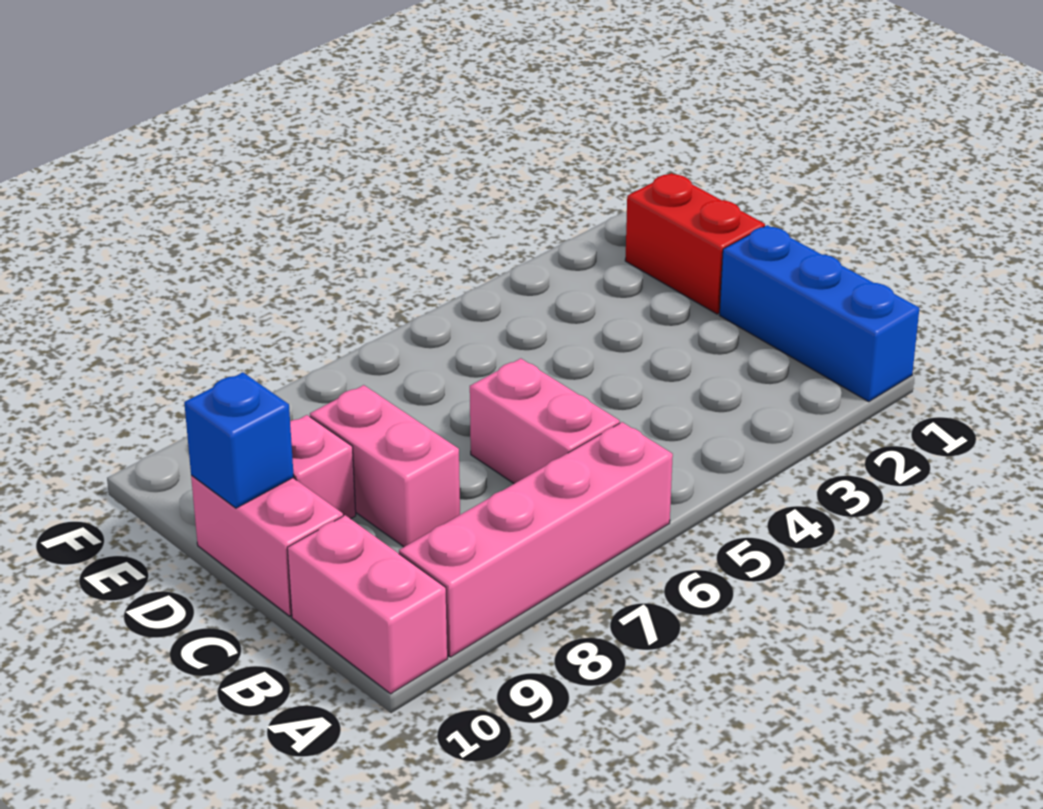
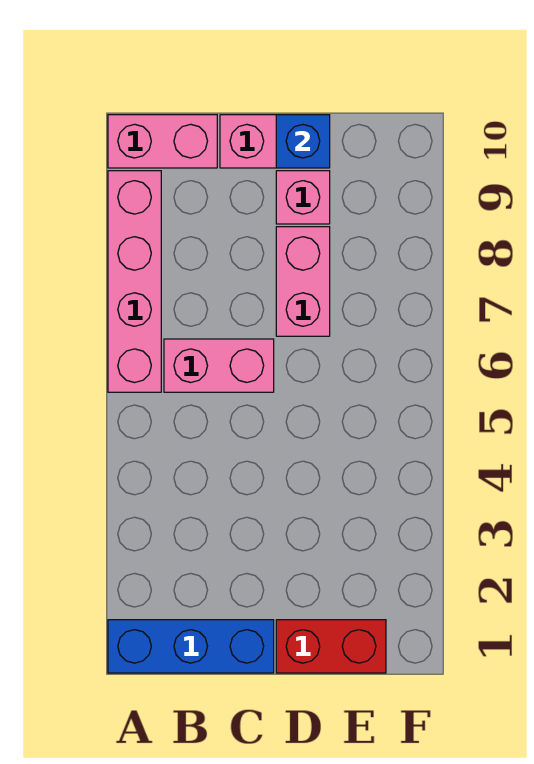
pink 1x2 brick [310,385,460,547] -> pink 1x2 brick turned to [276,227,330,336]

